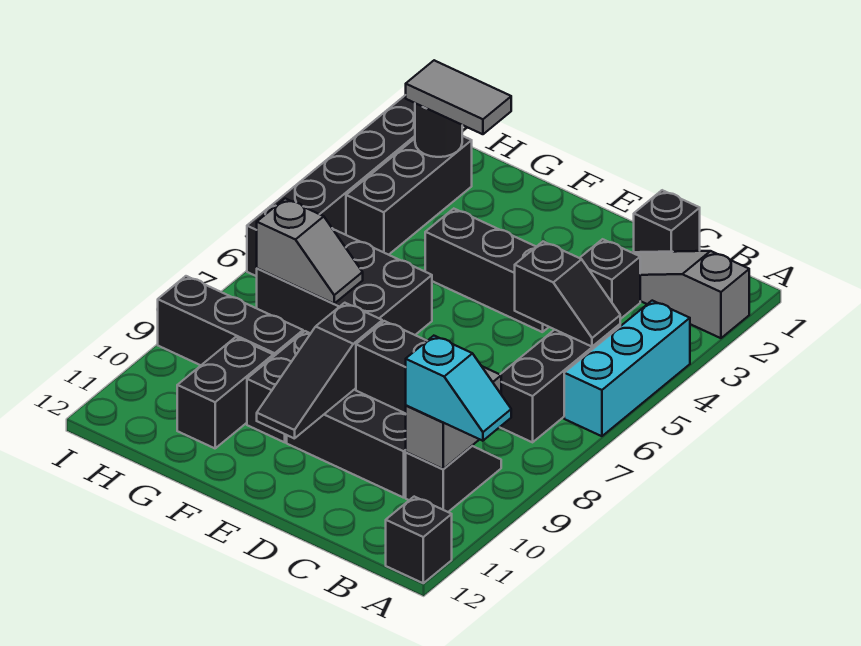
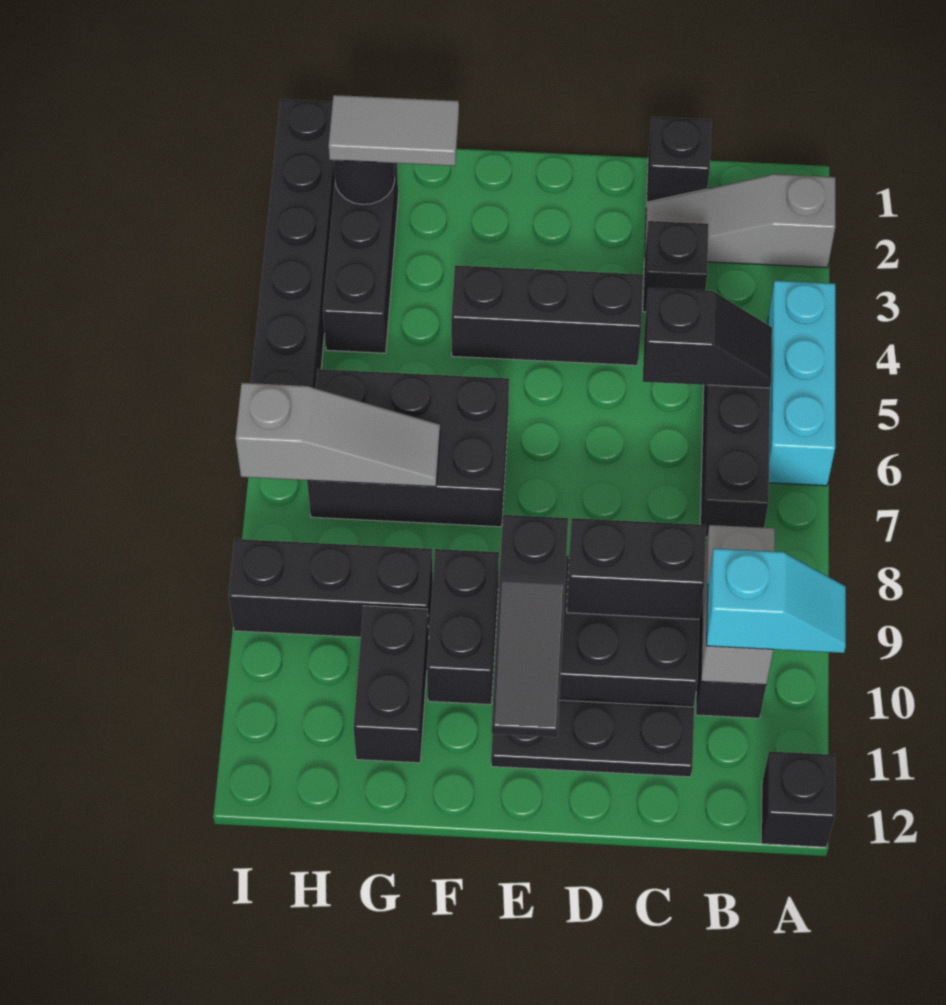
none -> black 1x3 plate [491,700,694,777]
grey 1x2 slope [257,199,363,304] -> grey 1x3 slope [236,383,440,487]

